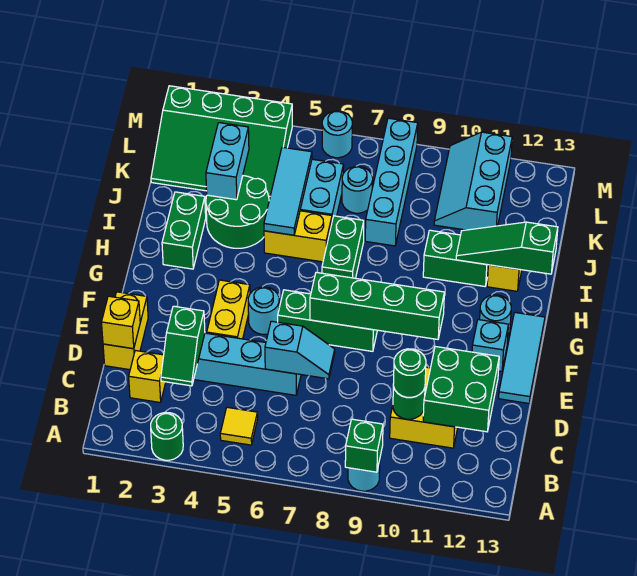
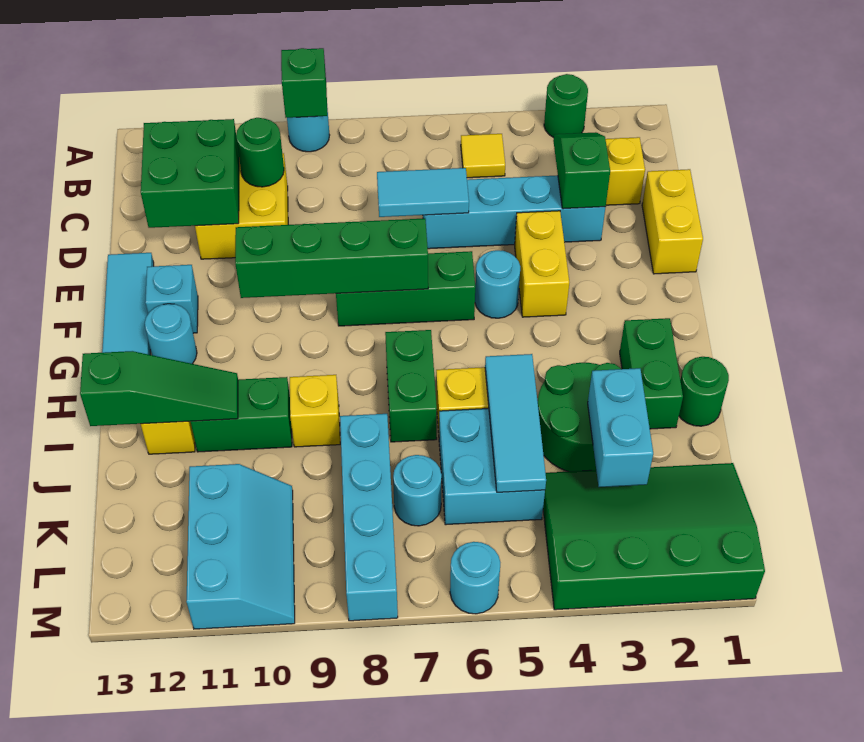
green 1x1 round brick [393,349,426,397] -> green 1x1 round brick moved to [679,357,729,426]
yellow 1x1 brick [101,296,140,349] -> yellow 1x1 brick moved to [290,375,340,447]
cyan 1x2 slope [265,321,335,379] -> cyan 1x2 tile [377,168,469,217]

